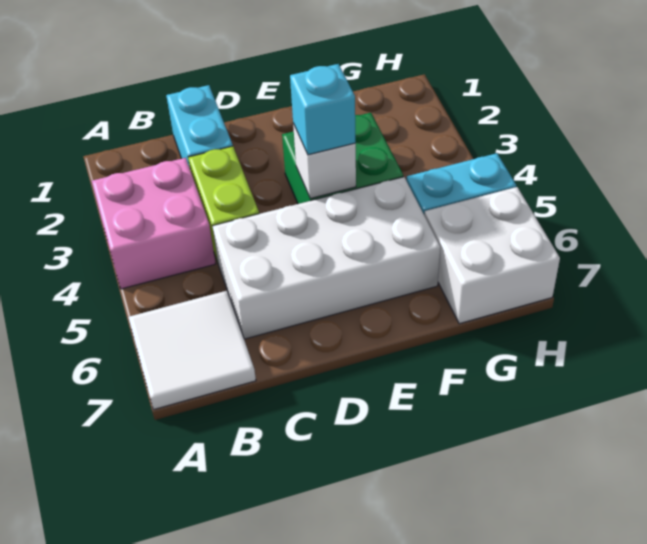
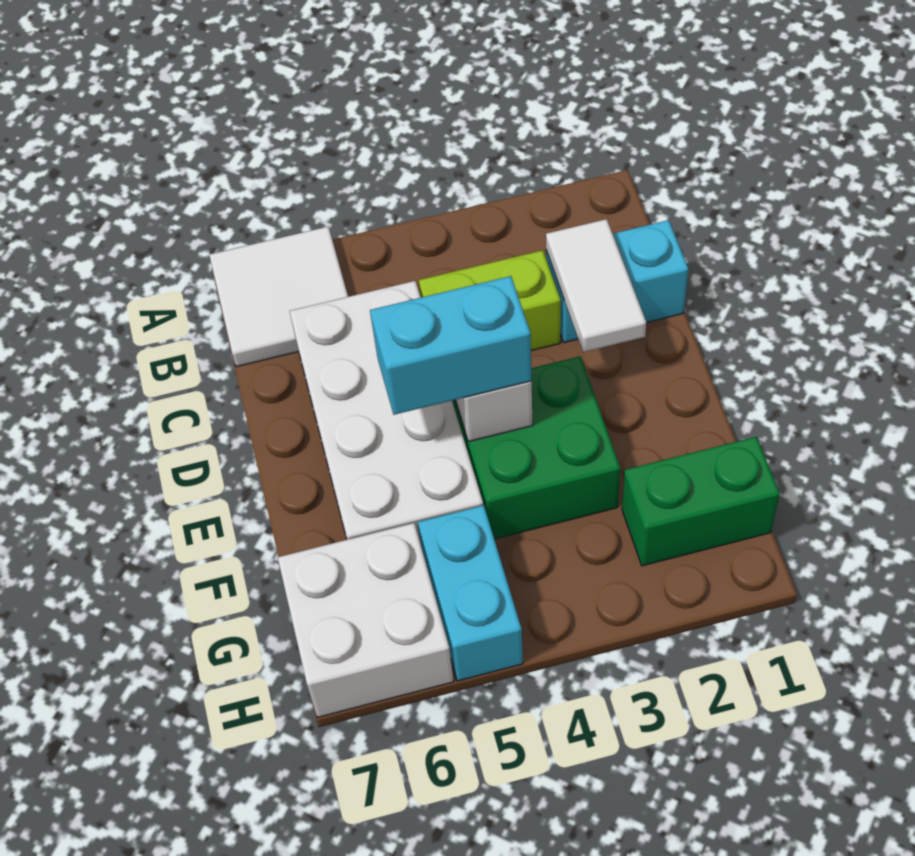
pink 2x2 brick [92,158,216,289] -> none
none -> white 1x2 tile [546,219,646,352]
cyan 1x1 brick [290,64,356,155] -> cyan 1x2 brick [370,276,532,415]
none -> green 1x2 brick [622,437,780,566]

